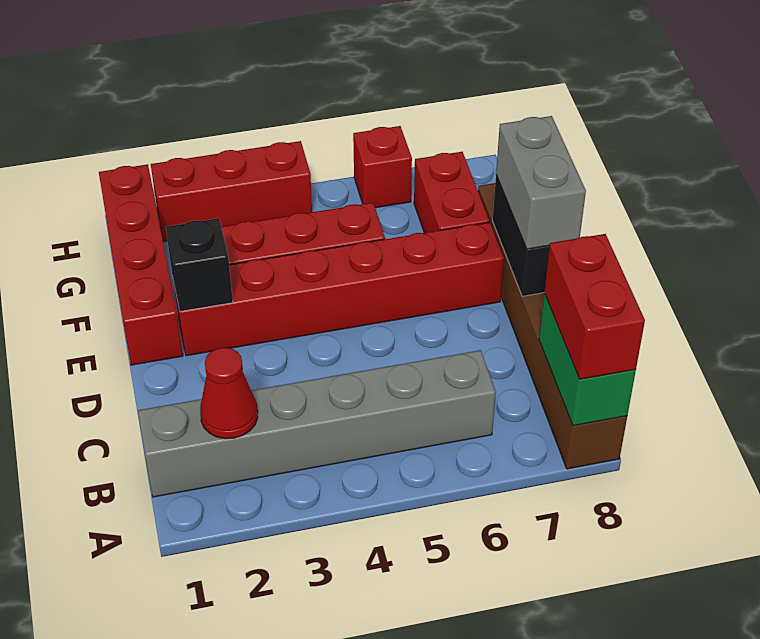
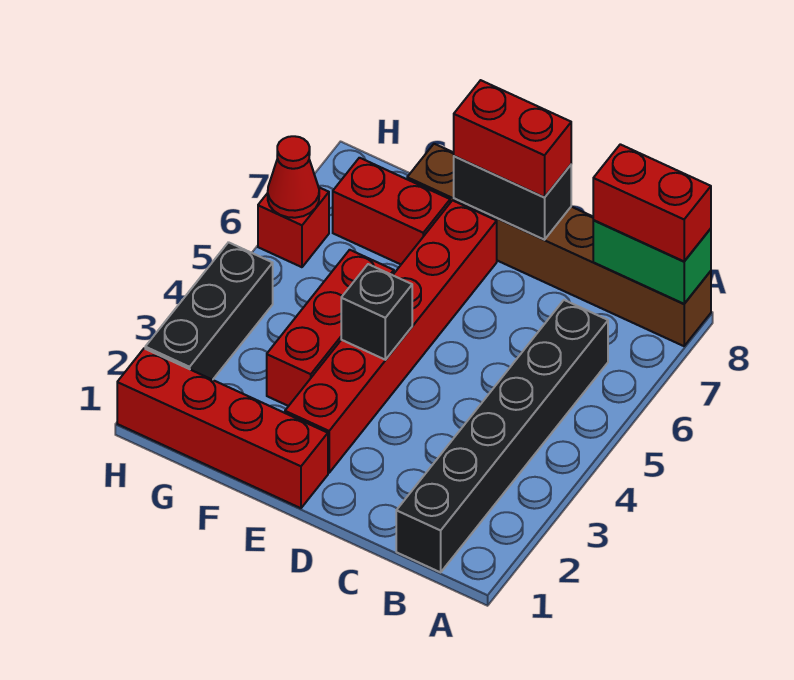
grey 1x6 brick [138,350,496,497] -> black 1x6 brick [396,300,608,572]
red 1x1 cone [200,348,258,439] -> red 1x1 cone moved to [268,136,319,218]
grey 1x2 brick [496,116,586,249] -> red 1x2 brick [454,80,571,197]
black 1x1 brick [166,218,233,311] -> black 1x1 brick moved to [341,264,412,360]
red 1x3 brick [151,141,312,242] -> black 1x3 brick [145,242,273,380]

